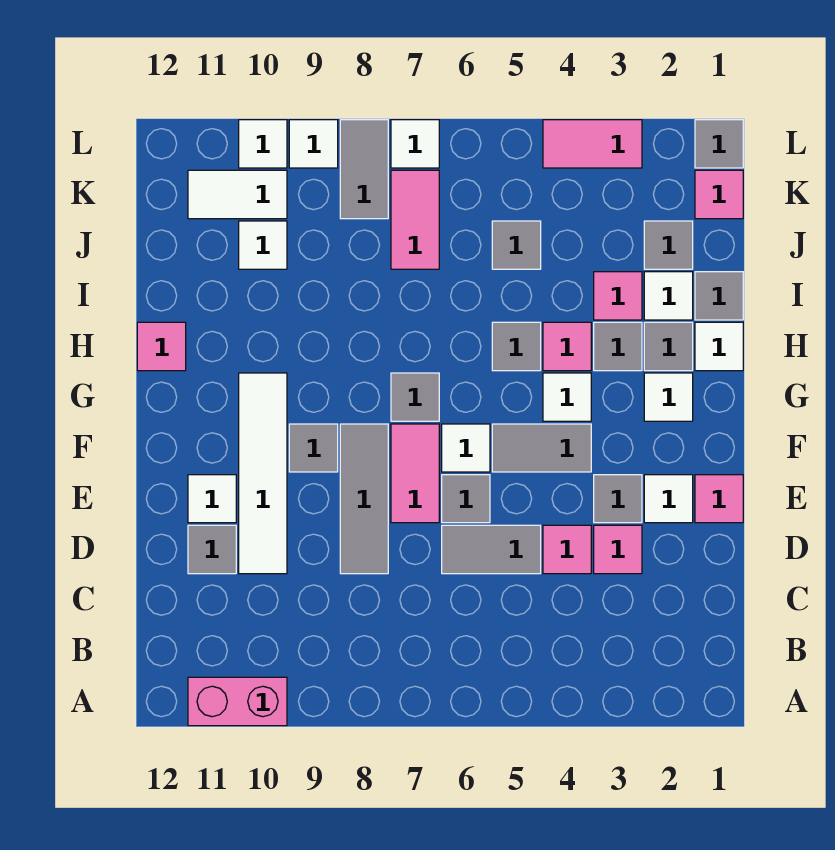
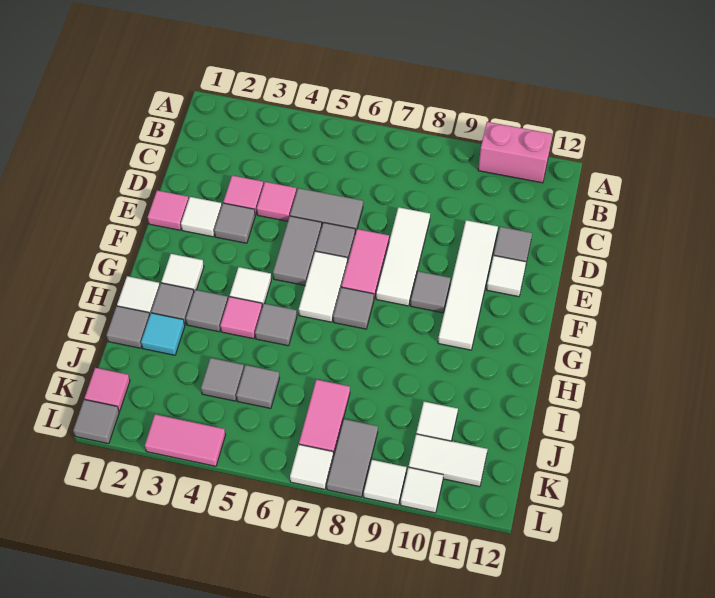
grey 1x3 tile [340,424,388,574] -> white 1x3 tile [376,207,430,306]
grey 1x2 tile [492,424,591,472] -> grey 1x2 tile turned to [273,216,322,285]
white 1x1 tile [442,424,490,472] -> white 1x2 tile [299,251,348,322]
pink 1x1 tile [137,322,186,371] -> none
white 1x1 tile [644,272,693,320] -> cyan 1x1 tile [141,313,185,355]
pink 1x1 tile [594,272,642,320] -> none
grey 1x1 tile [644,221,693,269] -> grey 1x1 tile moved to [201,358,244,401]

